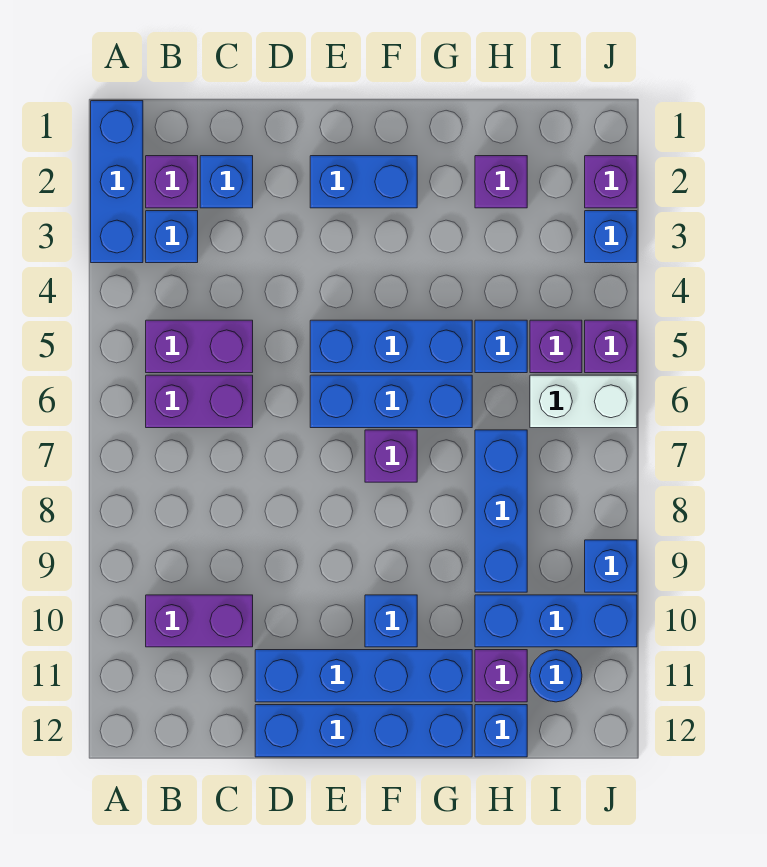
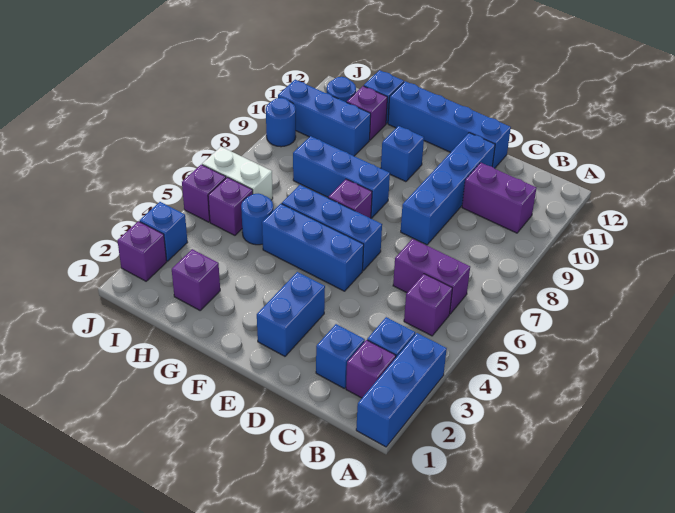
purple 1x2 brick [146,320,253,373] -> purple 1x1 brick [404,274,452,336]
blue 1x4 brick [255,650,472,702] -> blue 1x4 brick turned to [401,133,495,245]
blue 1x2 brick [310,156,417,208] -> blue 1x2 brick turned to [257,272,325,356]
blue 1x1 brick [475,320,527,373] -> blue 1x1 round brick [241,194,273,245]
blue 1x3 brick [475,430,527,592] -> blue 1x3 brick turned to [293,136,390,218]
blue 1x1 brick [585,540,637,592] -> blue 1x1 round brick [266,98,296,147]

